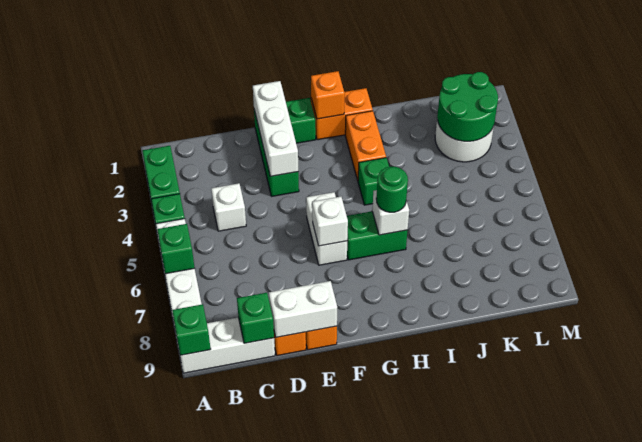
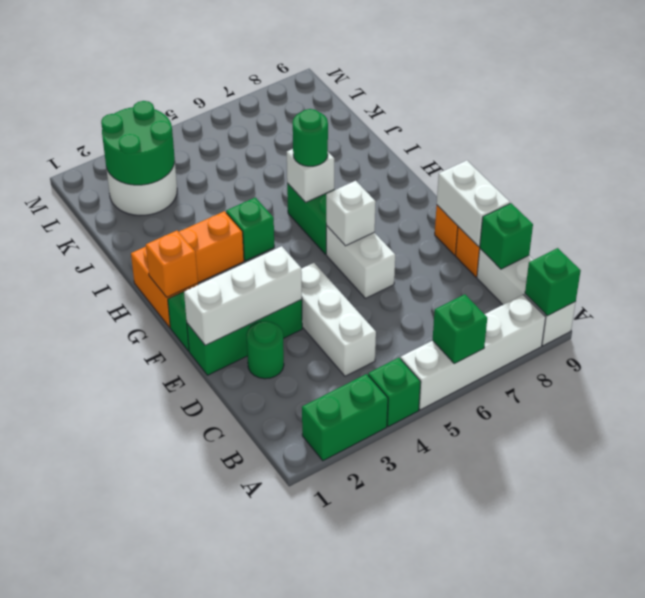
white 1x1 brick [211,183,246,231] -> white 1x3 brick [301,263,376,376]
none -> green 1x1 round brick [246,321,284,379]
white 1x2 brick [306,192,347,265] -> white 1x2 brick turned to [326,226,395,298]

